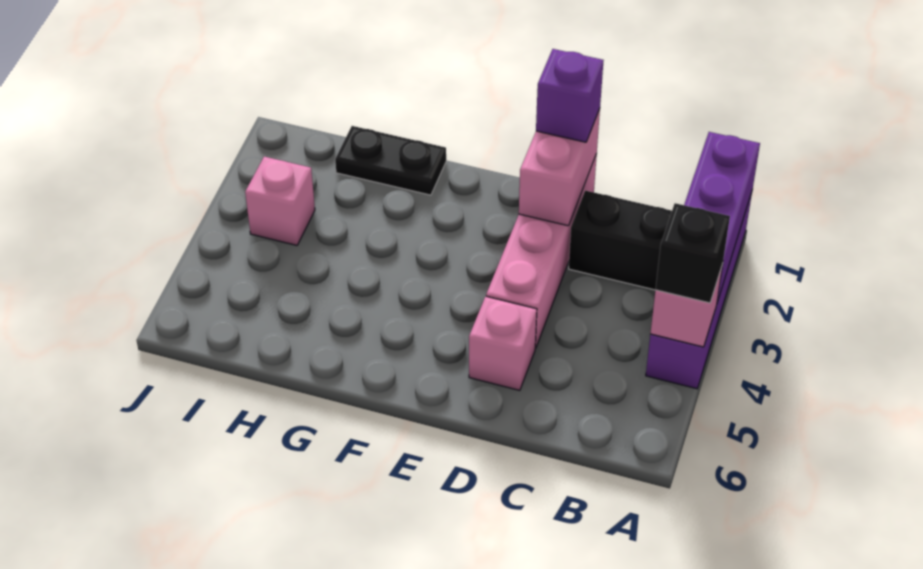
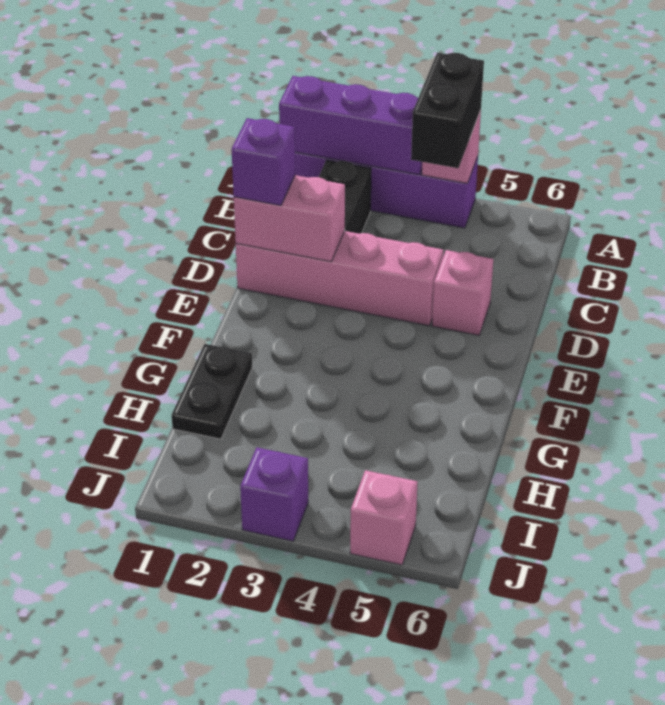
black 1x1 brick [656,203,730,303] -> black 1x2 brick [411,53,484,168]
pink 1x1 brick [245,157,315,245] -> pink 1x1 brick moved to [350,470,418,565]
none -> purple 1x1 brick [240,447,308,541]

